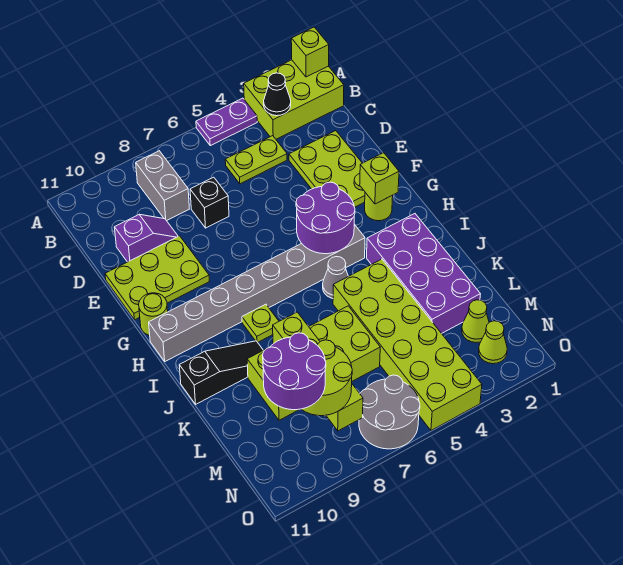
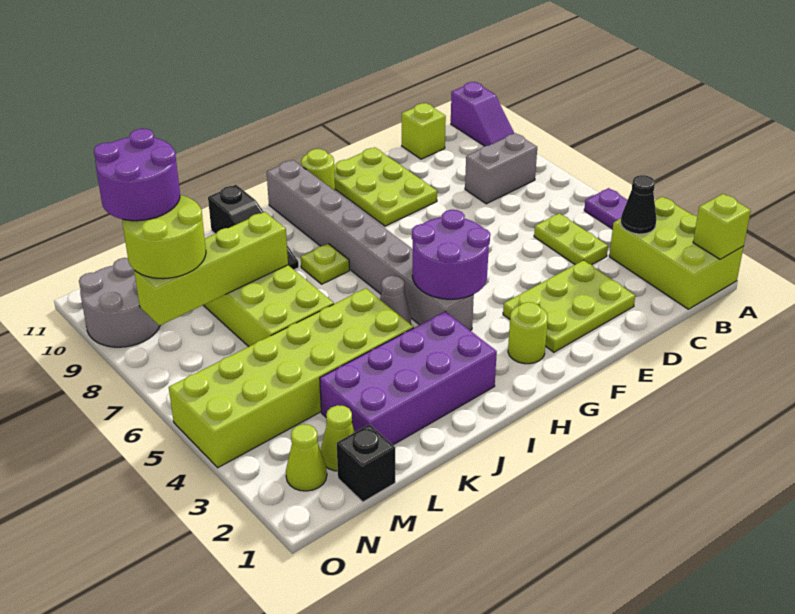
black 1x1 brick [190,177,229,228] -> black 1x1 brick moved to [337,424,395,502]
purple 1x2 slope [114,214,178,262] -> purple 1x2 slope moved to [451,82,514,146]
lime 1x1 brick [360,153,399,204] -> lime 1x1 brick moved to [402,103,446,159]
grey 2x2 round brick [359,375,420,449] -> grey 2x2 round brick moved to [79,258,160,347]

